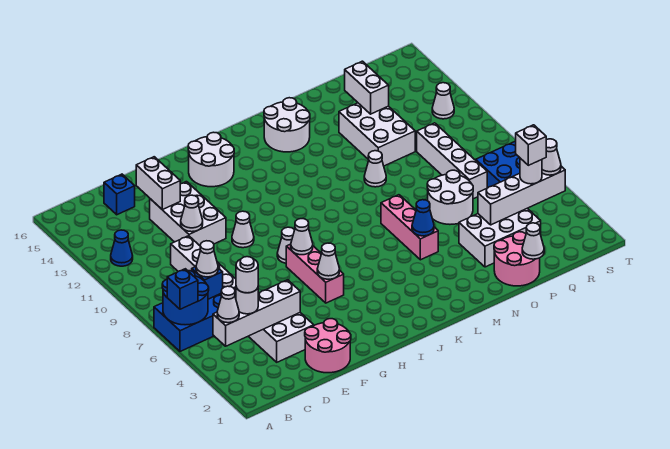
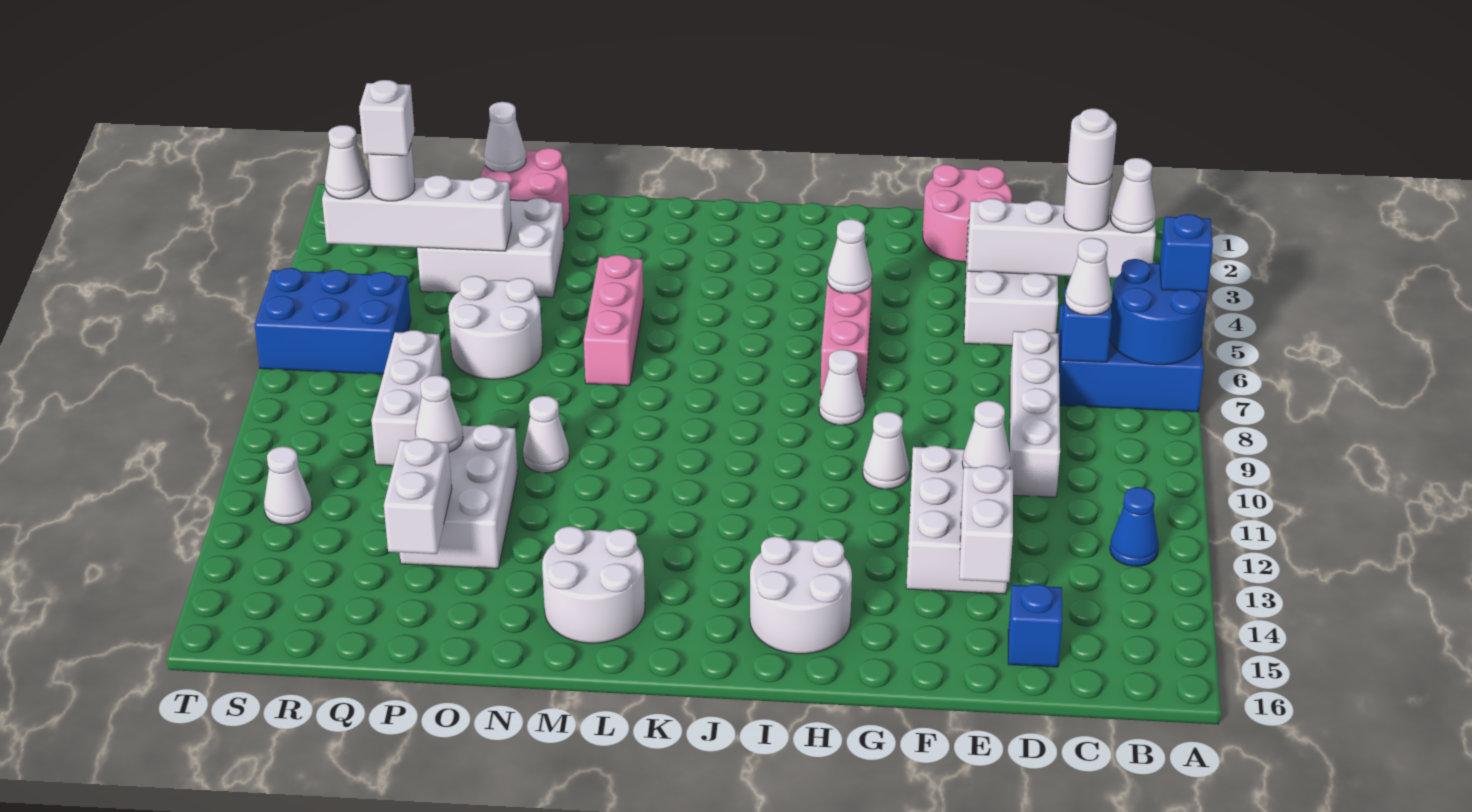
white 1x1 cone [291,219,313,255] -> white 1x1 cone moved to [415,375,463,452]
blue 1x1 cone [412,200,434,236] -> none
white 1x4 brick [417,123,487,199] -> white 1x3 brick [371,330,443,466]

